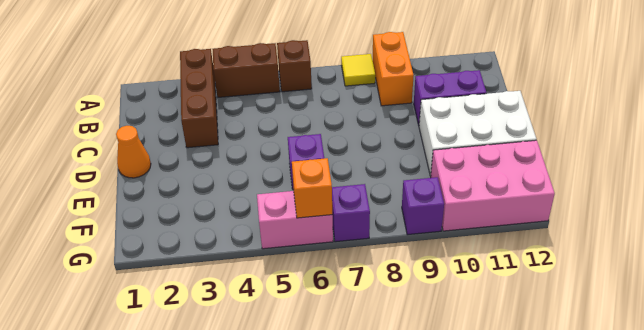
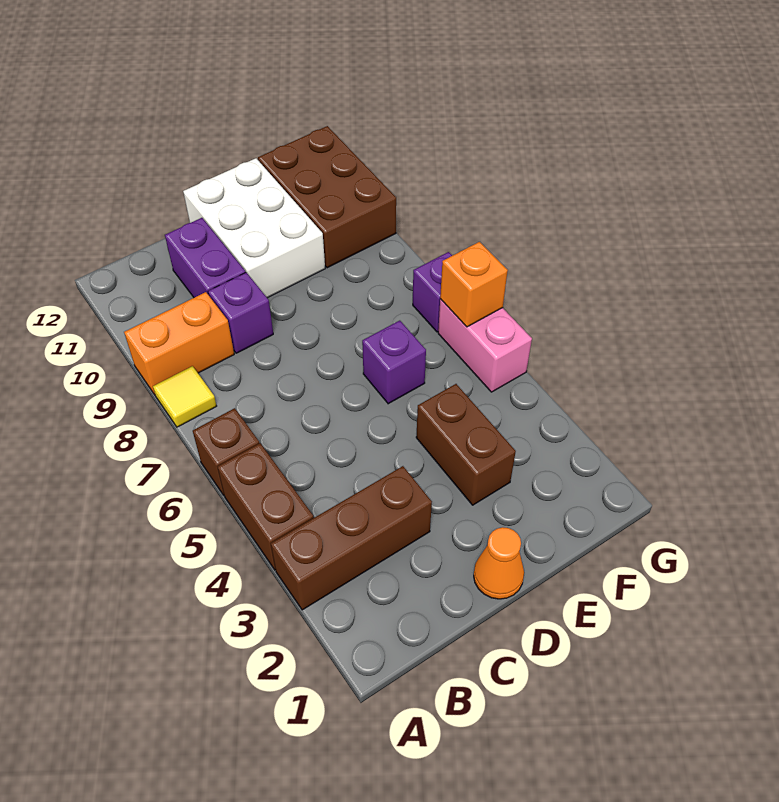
none -> brown 1x2 brick [416,384,516,505]
pink 2x3 brick [431,140,555,231] -> brown 2x3 brick [258,126,396,268]
purple 1x1 brick [402,177,444,235] -> purple 1x1 brick moved to [208,272,273,353]

